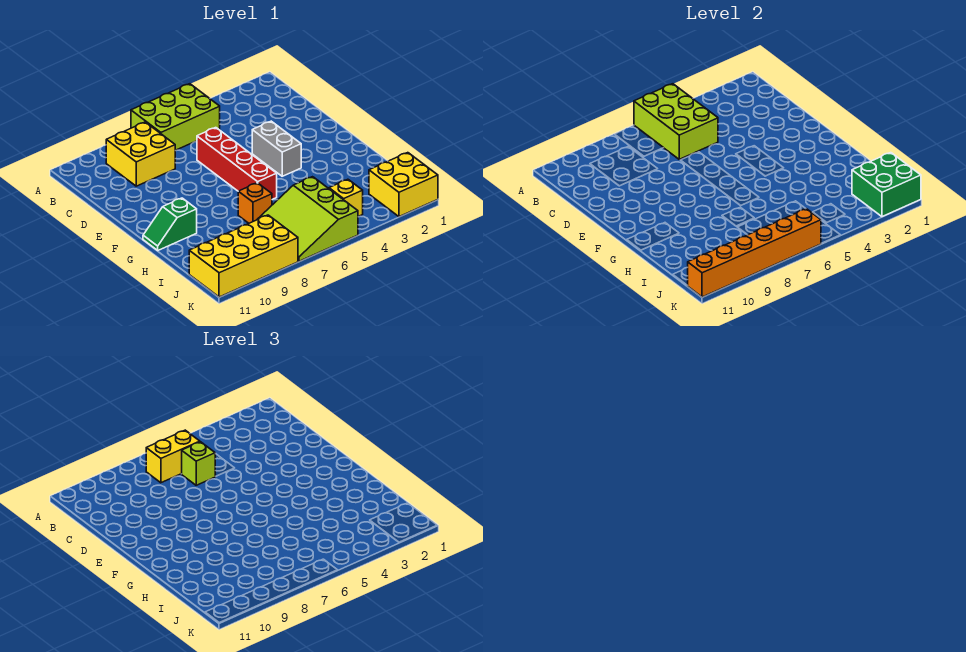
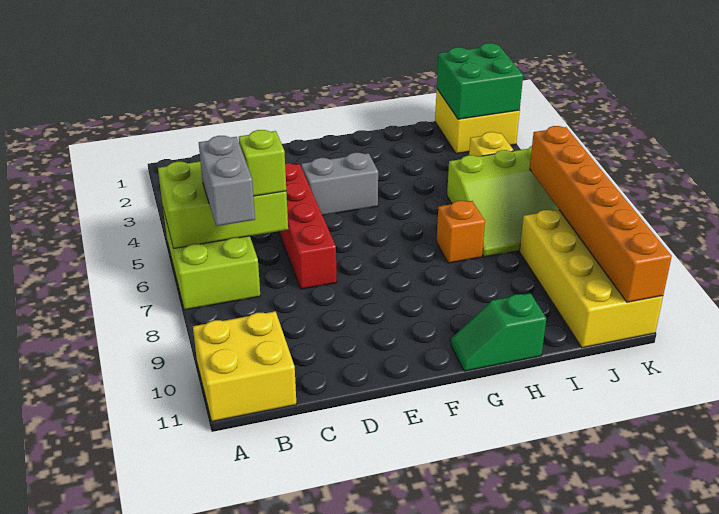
yellow 1x2 brick [146,430,200,483] -> grey 1x2 brick [199,136,255,226]
yellow 2x2 brick [106,122,176,186] -> yellow 2x2 brick moved to [193,311,296,422]
red 1x4 brick [197,128,277,199] -> red 1x4 brick turned to [279,163,337,289]
green 1x2 slope [143,198,197,250] -> green 1x2 slope turned to [451,293,546,371]

